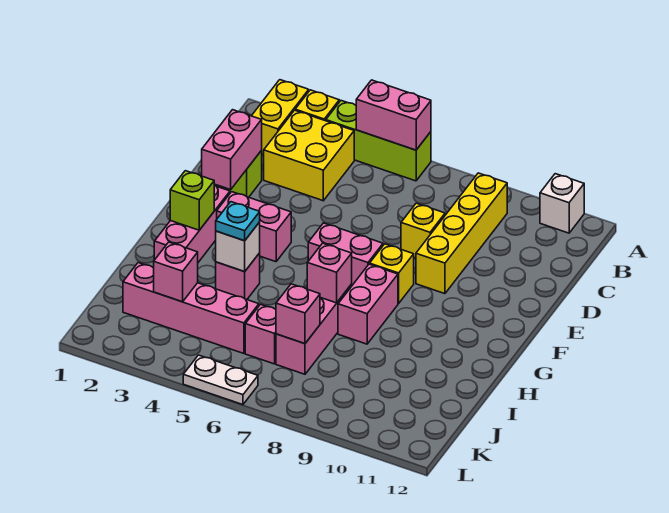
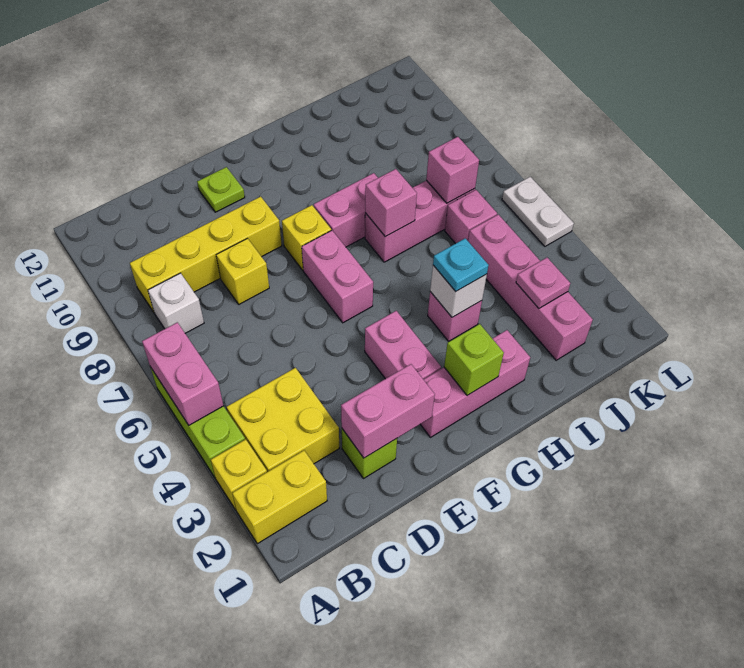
white 1x1 brick [540,174,584,233] -> white 1x1 brick moved to [148,273,204,333]
none -> lime 1x1 plate [197,167,245,212]
pink 1x1 brick [154,242,198,302] -> pink 1x1 plate [516,258,570,308]

